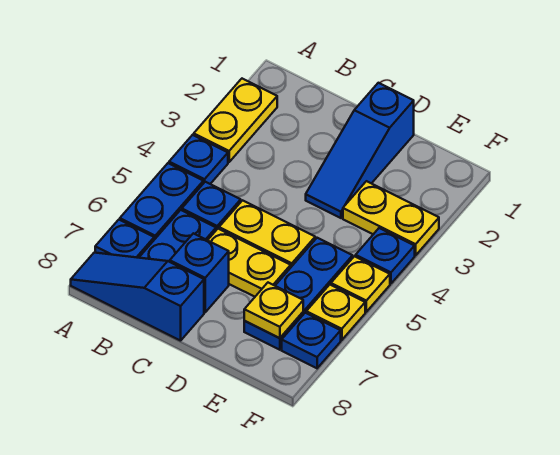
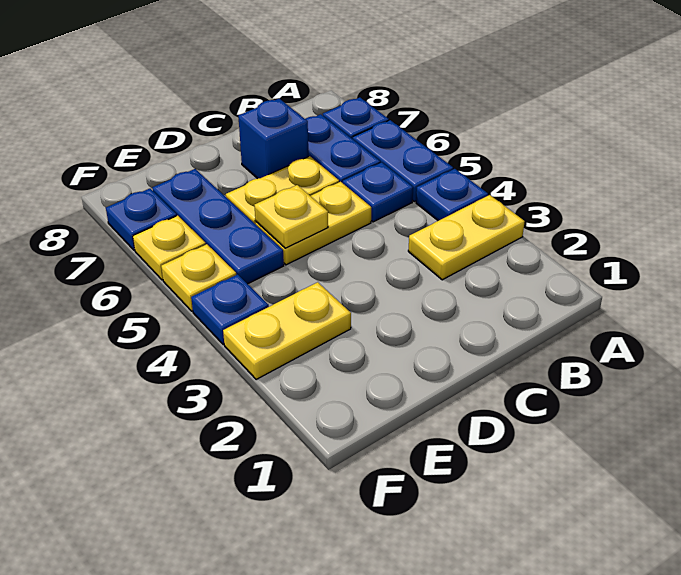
yellow 1x2 plate [194,79,277,162] -> yellow 1x2 plate turned to [408,195,525,280]
blue 1x3 slope [71,253,204,341] -> none
blue 1x3 slope [306,83,414,218] -> none
yellow 1x1 plate [244,283,303,338] -> yellow 1x1 plate moved to [254,185,328,248]

